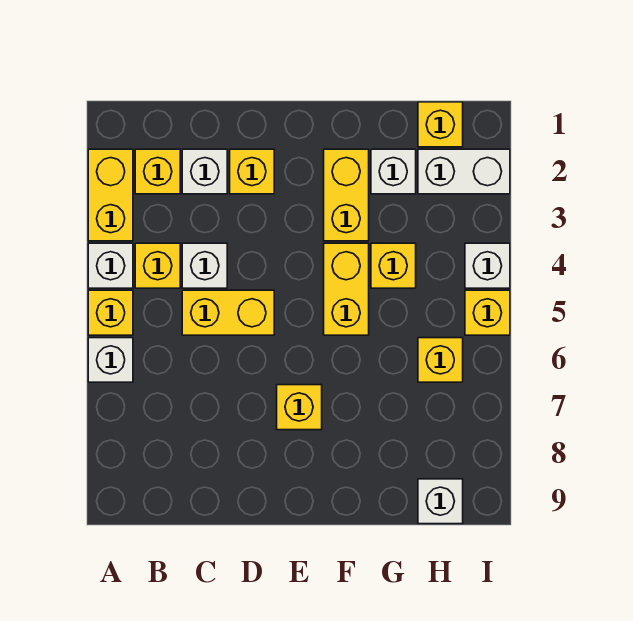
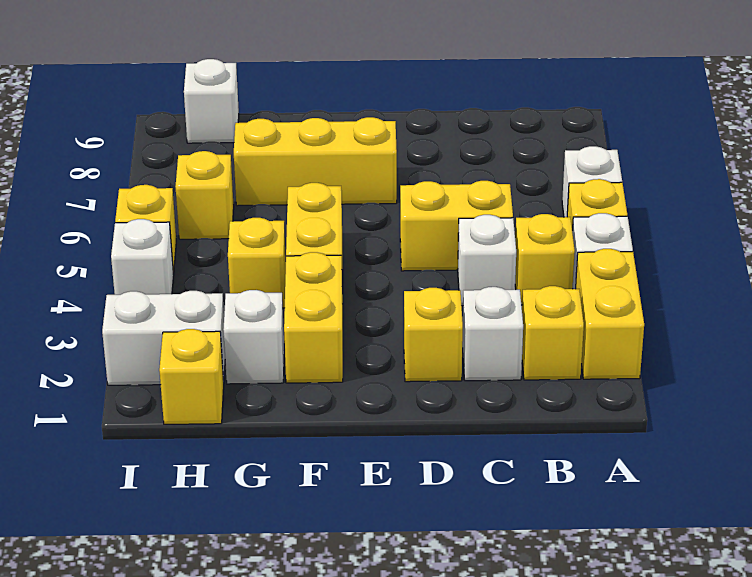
yellow 1x1 brick [277,385,322,430] -> yellow 1x3 brick [234,117,397,206]

